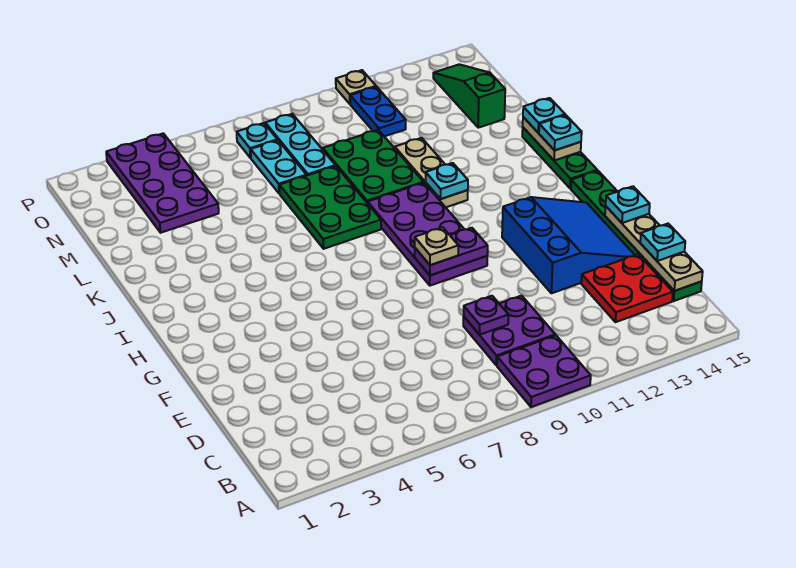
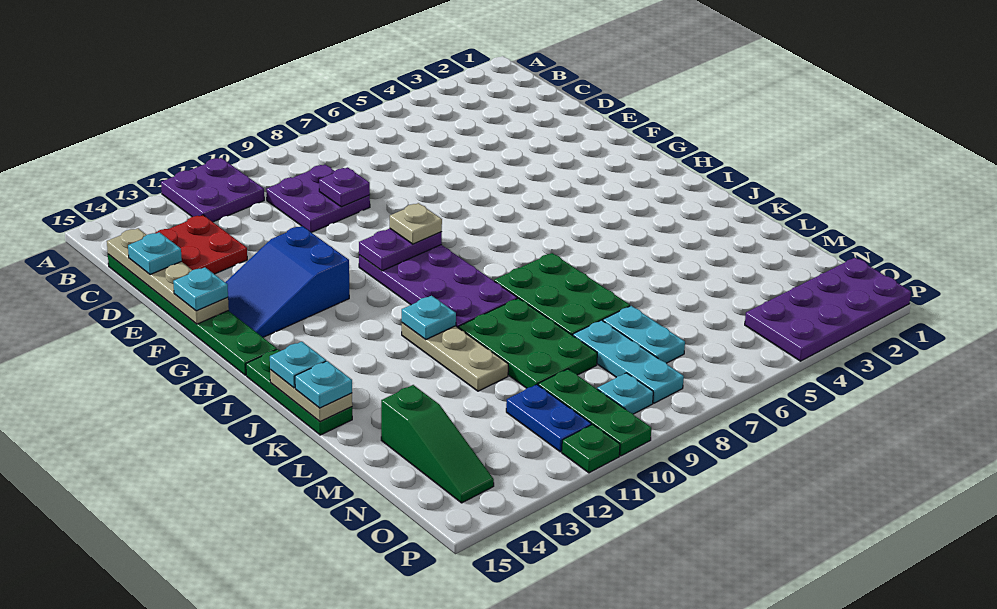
purple 2x2 plate [497,335,591,407] -> purple 2x2 plate moved to [161,158,264,222]
blue 3x3 slope [502,197,634,293] -> blue 2x3 slope [225,226,349,337]
purple 2x4 plate [106,133,219,233] -> purple 2x4 plate turned to [745,258,911,361]
none -> green 1x3 plate [538,369,651,456]
cyan 1x1 plate [237,123,277,158] -> cyan 1x1 plate moved to [597,373,653,414]
tan 1x1 plate [336,70,376,104] -> green 1x1 plate [562,424,620,473]

